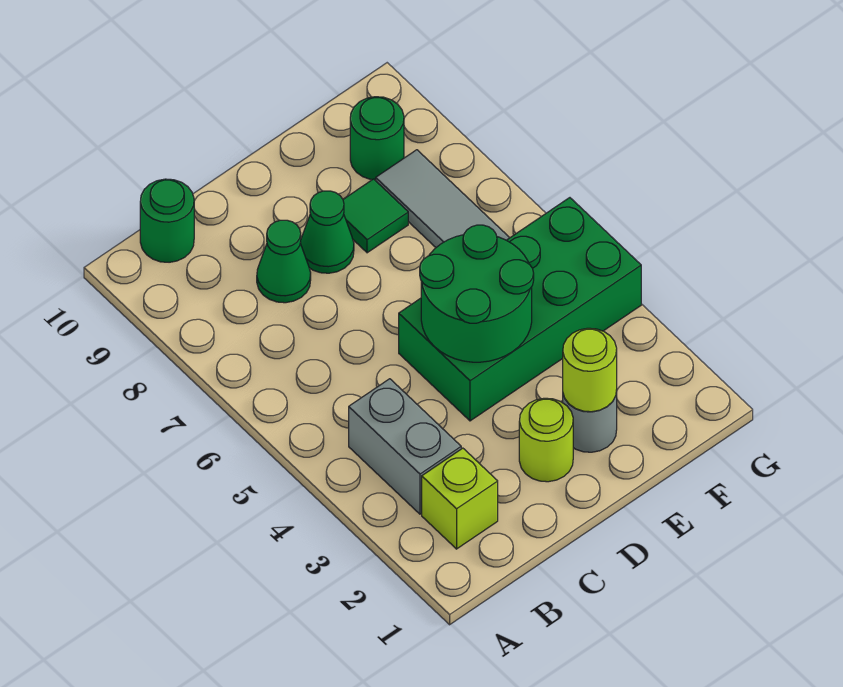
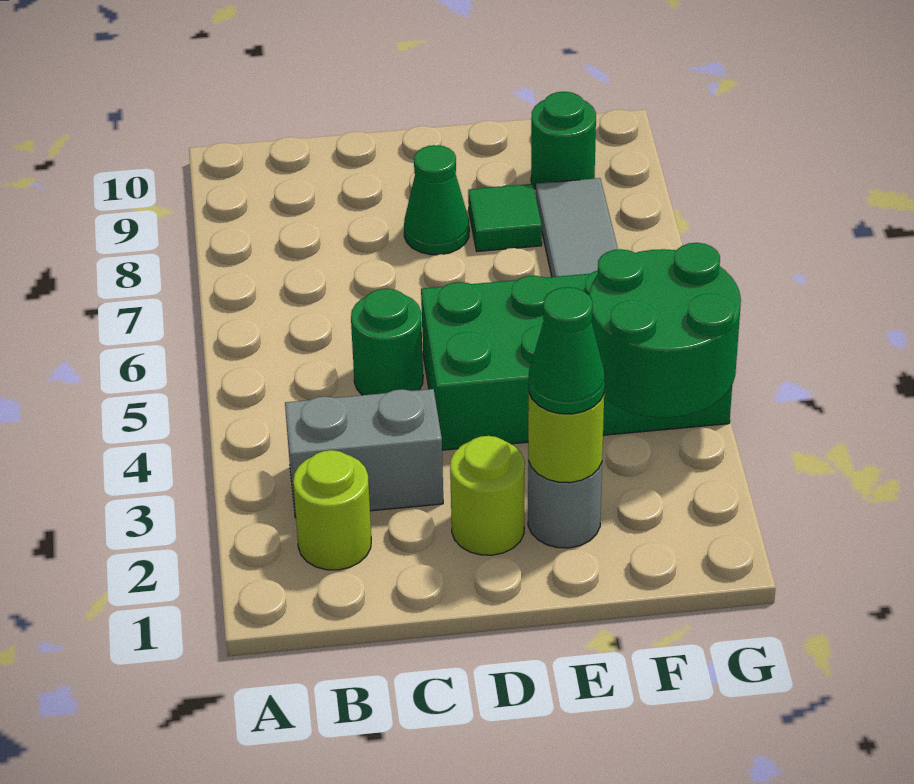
lime 1x1 brick [422,448,498,549] -> lime 1x1 round brick [293,450,371,570]
grey 1x2 brick [349,379,461,514] -> grey 1x2 brick turned to [285,389,443,518]
green 1x1 round brick [140,179,194,262] -> green 1x1 round brick moved to [351,289,423,395]
green 1x1 cone [257,220,311,303] -> green 1x1 cone moved to [529,287,605,414]
green 2x2 round brick [420,225,534,362] -> green 2x2 round brick moved to [589,243,741,418]

